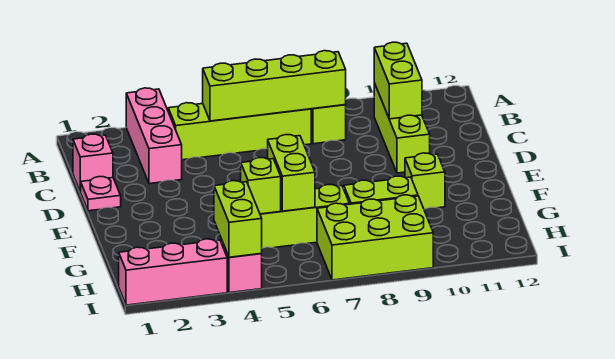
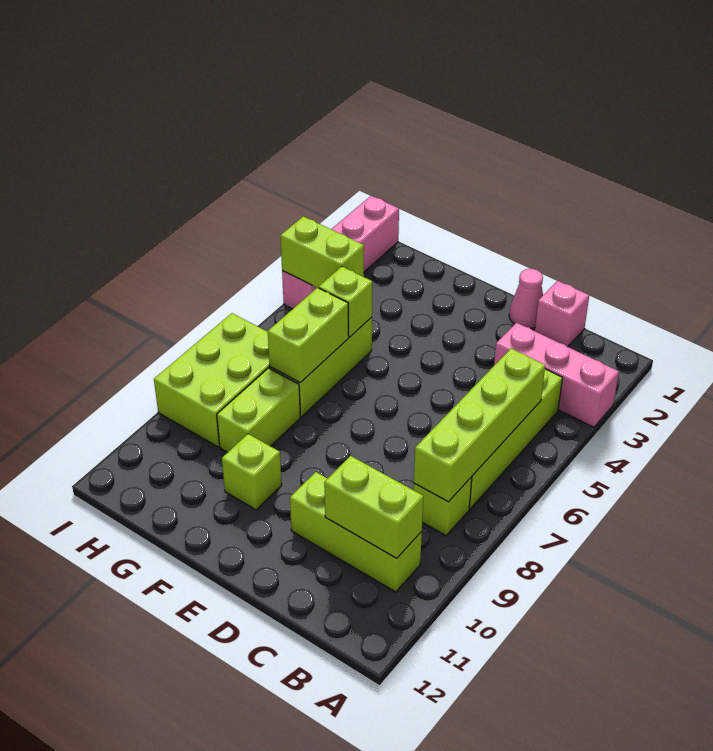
pink 1x1 plate [81,177,121,211] -> pink 1x1 cone [509,269,543,328]
lime 1x2 brick [268,135,315,211] -> lime 1x2 brick turned to [268,288,349,383]

